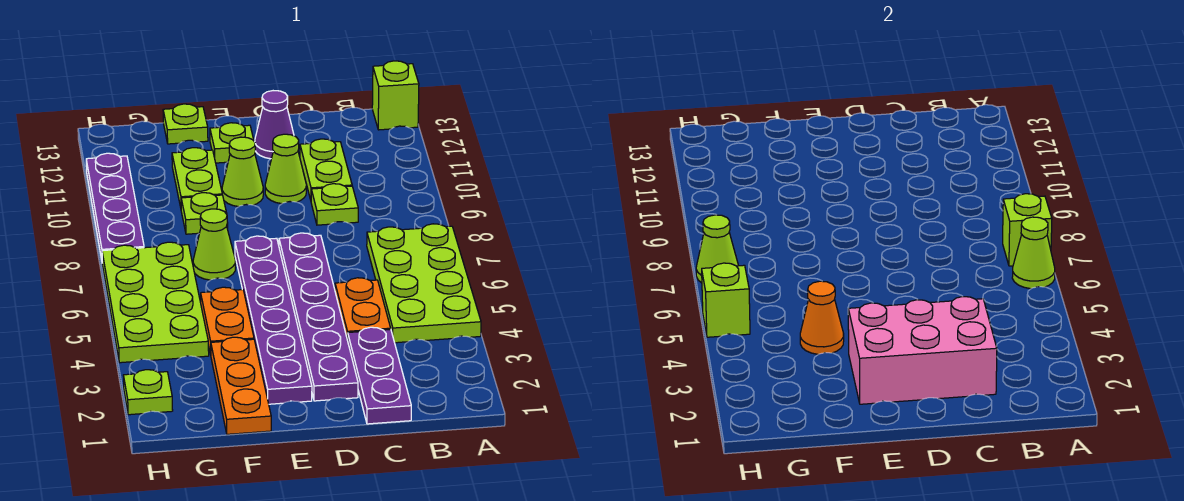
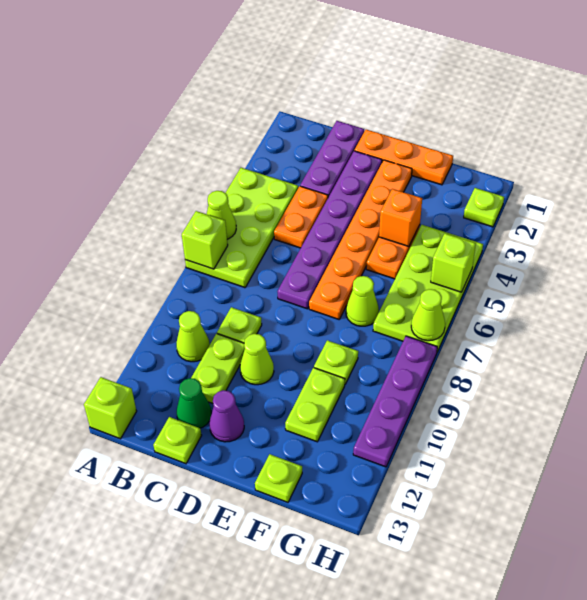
pink 2x3 brick [848,297,997,404] -> none
none -> green 1x1 cone [177,378,211,428]
purple 1x6 plate [235,236,312,404] -> orange 1x6 plate [309,160,412,319]
lime 1x1 cone [222,137,263,207] -> lime 1x1 cone moved to [176,311,210,362]
lime 1x1 plate [210,123,254,163] -> lime 1x1 plate moved to [153,417,202,464]
orange 1x3 plate [211,337,271,434] -> orange 1x3 plate turned to [354,130,453,185]
orange 1x1 cone [800,281,844,354] -> orange 1x1 brick [379,189,422,247]

